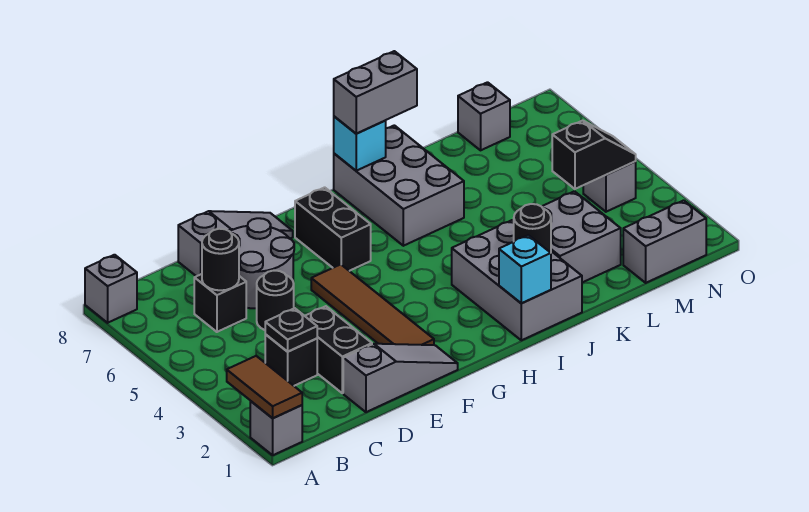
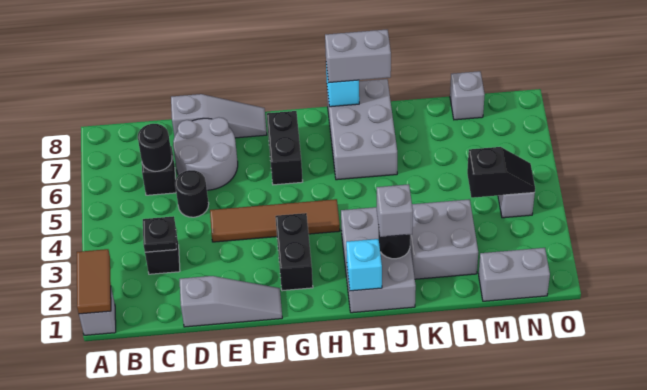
grey 1x1 brick [85,255,137,323] -> grey 1x1 brick moved to [377,184,413,237]
black 1x2 brick [305,306,372,393] -> black 1x2 brick moved to [275,213,313,291]
brown 1x4 tile [311,264,434,345] -> brown 1x4 tile turned to [210,199,340,242]

